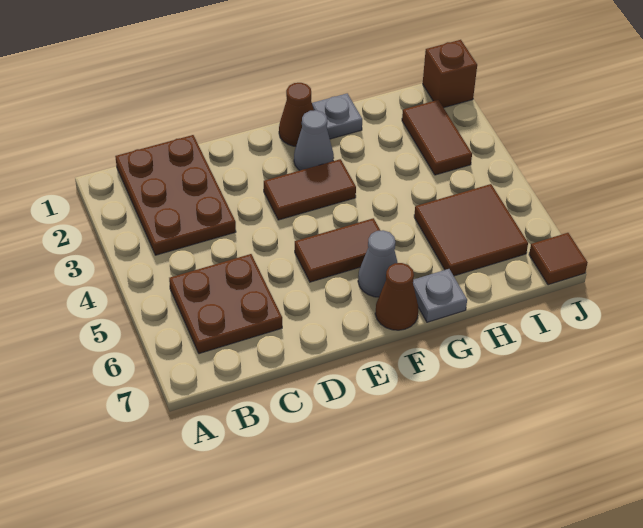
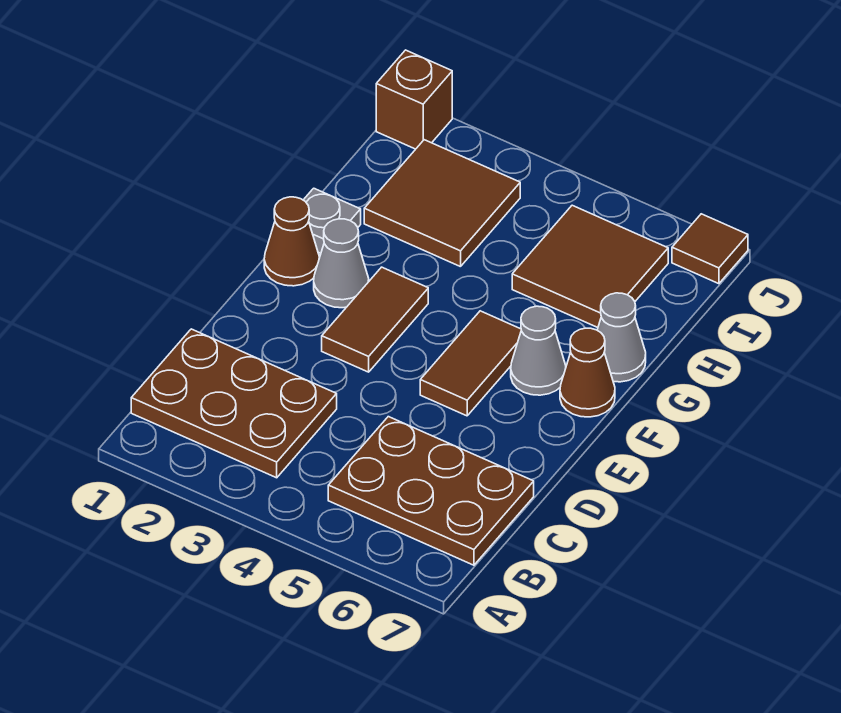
brown 2x2 plate [169,254,282,354] -> brown 2x3 plate [328,417,534,565]
grey 1x1 plate [413,269,467,322] -> grey 1x1 cone [597,293,646,382]
brown 1x2 tile [402,100,472,175] -> brown 2x2 tile [364,140,520,267]

